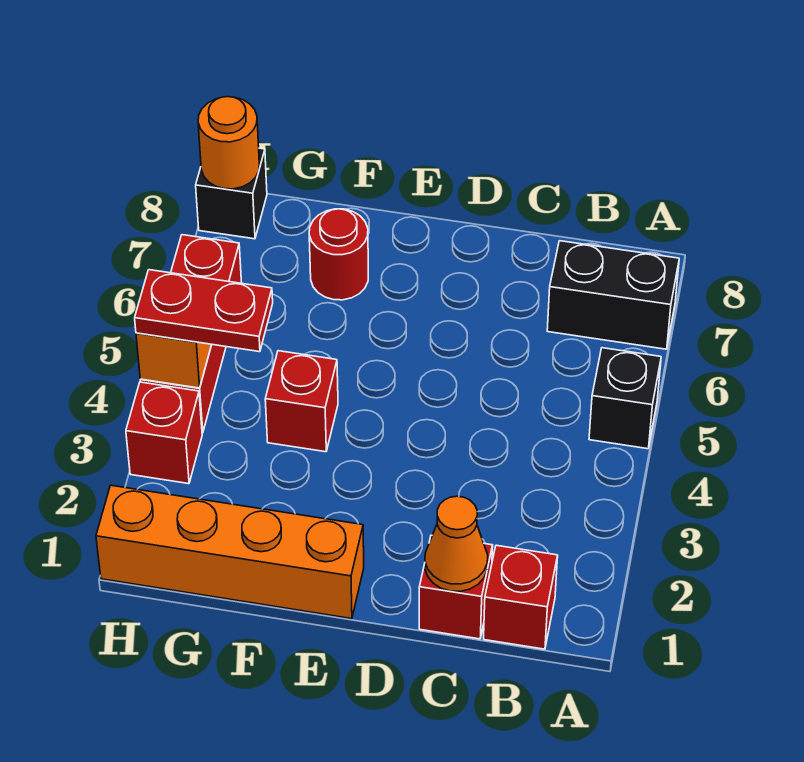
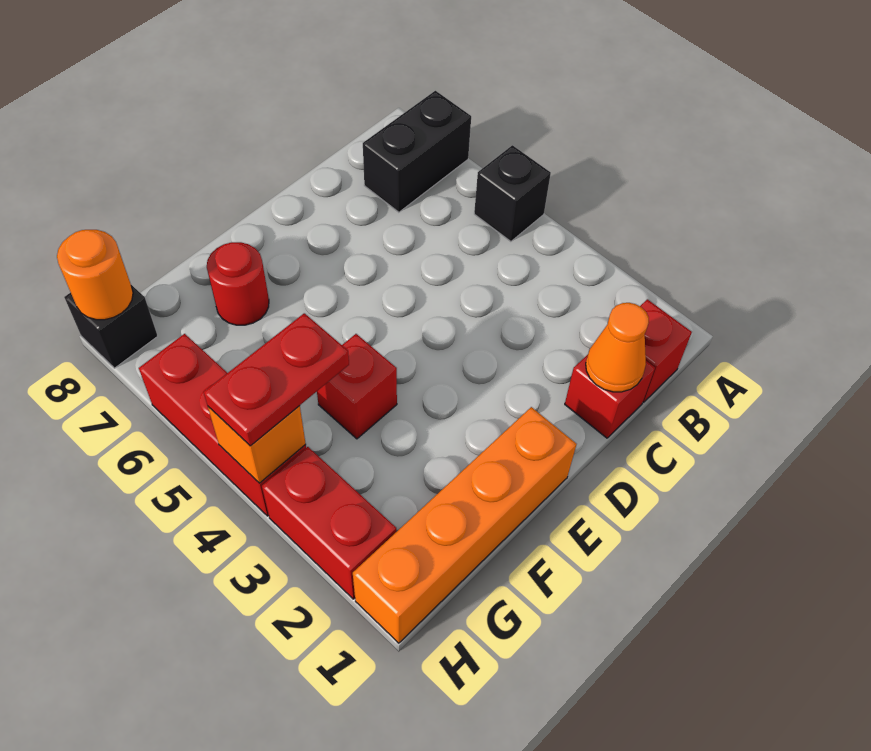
red 1x1 brick [126,382,202,484] -> red 1x2 brick [262,447,396,599]

